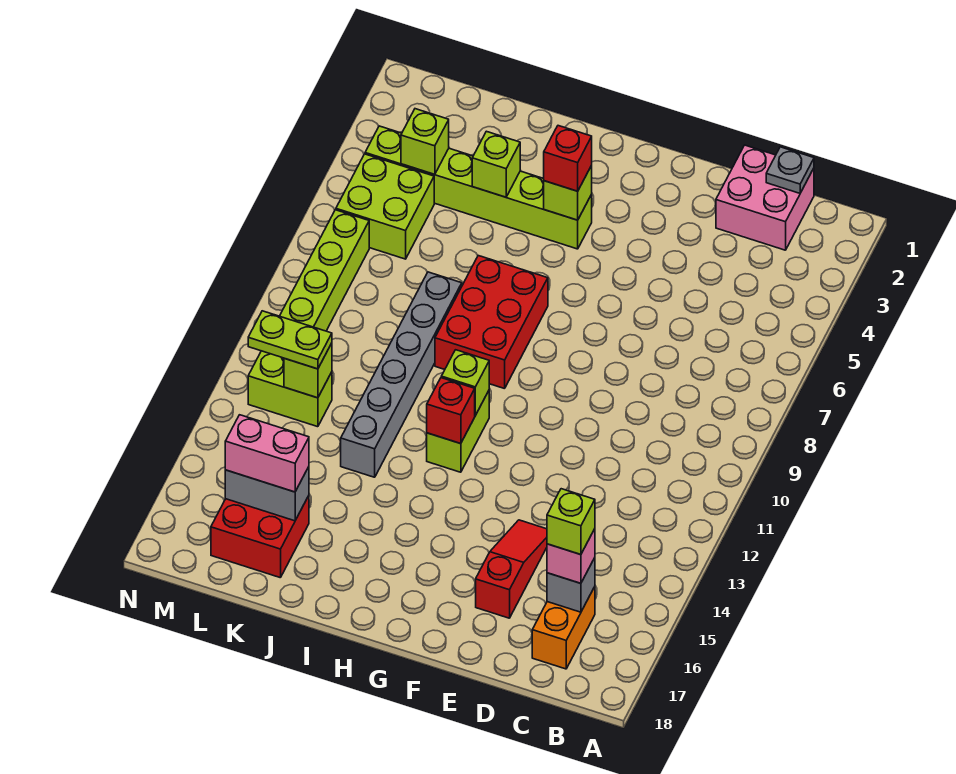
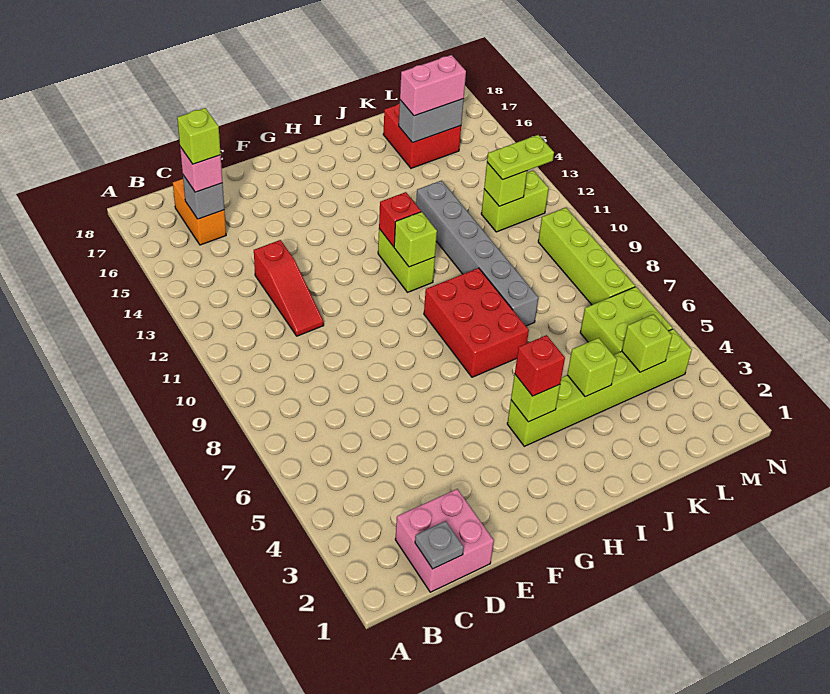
red 1x3 slope [476,520,547,618] -> red 1x3 slope moved to [254,240,324,336]

